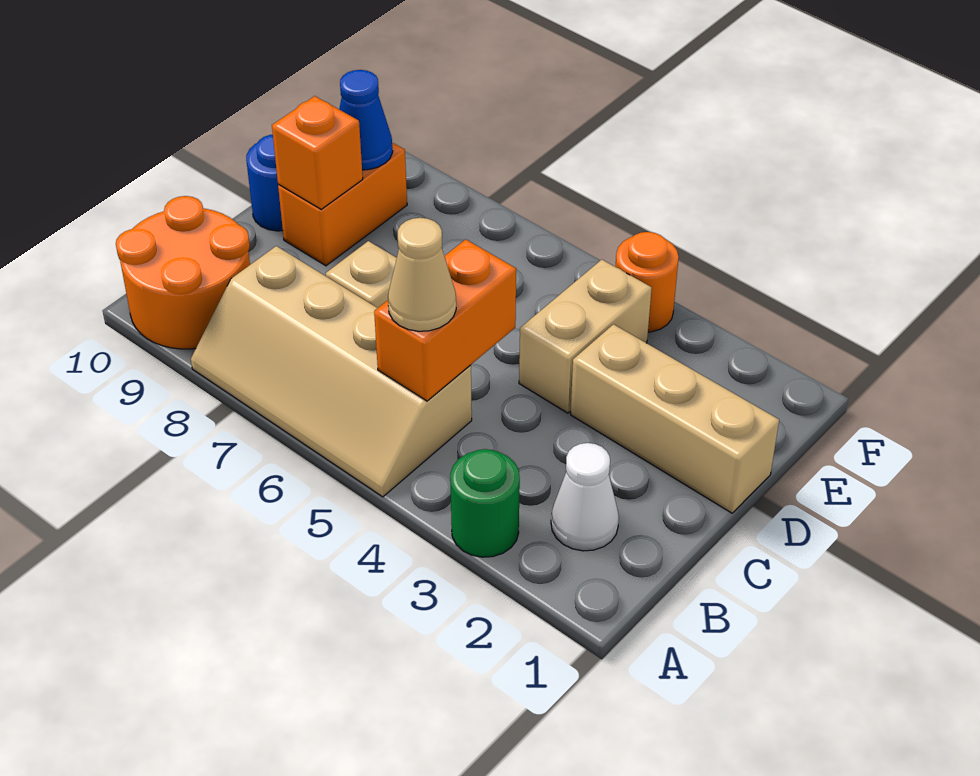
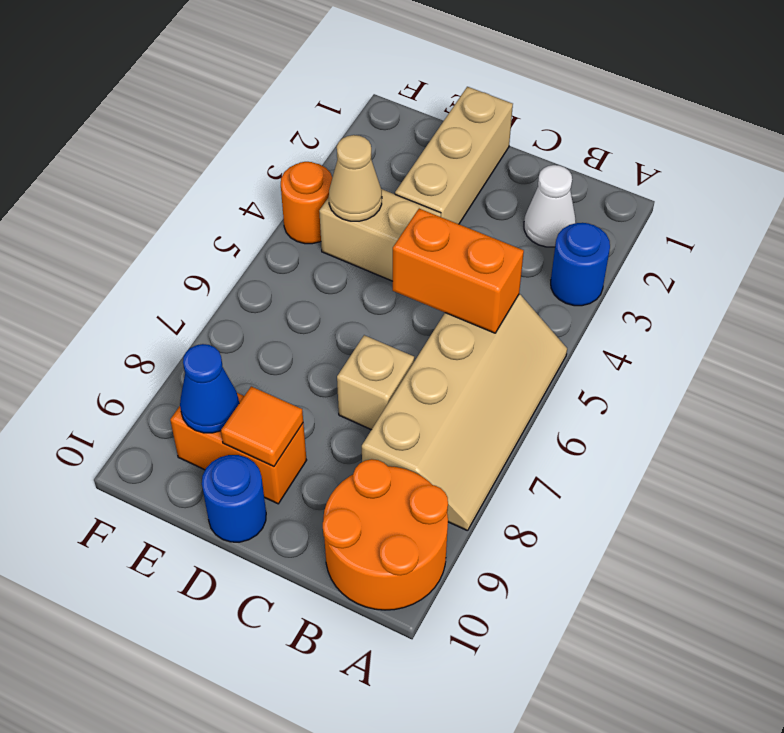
green 1x1 round brick [450,449,520,557] -> blue 1x1 round brick [551,223,610,306]
tan 1x1 cone [388,218,456,331] -> tan 1x1 cone moved to [329,135,382,221]
orange 1x1 brick [272,96,363,209] -> orange 1x1 tile [221,386,303,467]

